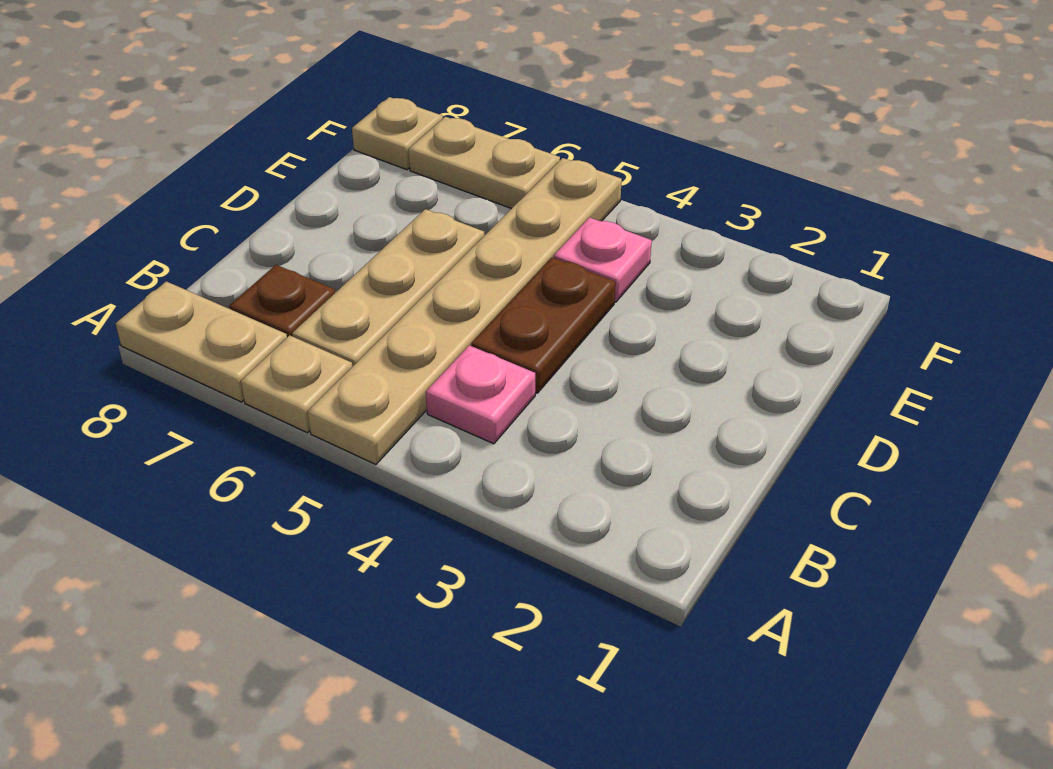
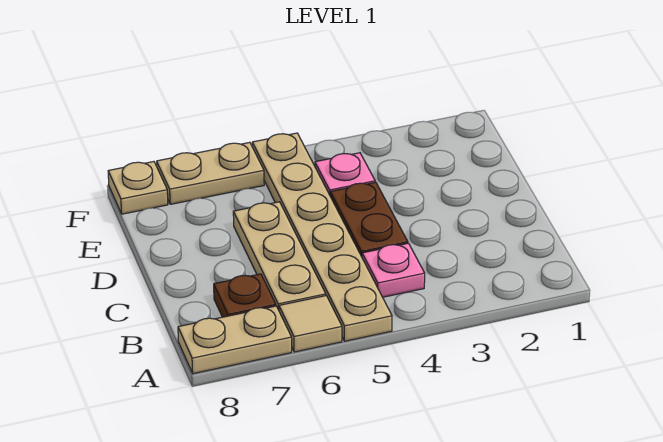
tan 1x1 plate [241,335,352,433] -> tan 1x1 tile [279,296,342,352]

